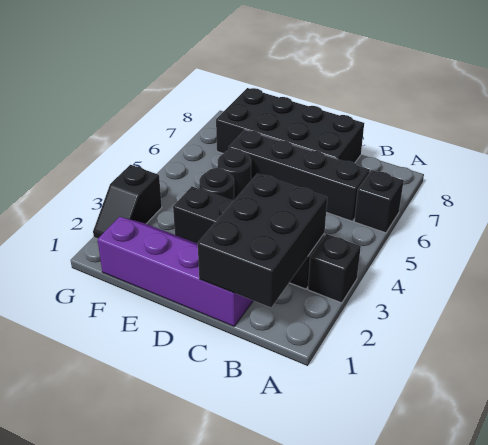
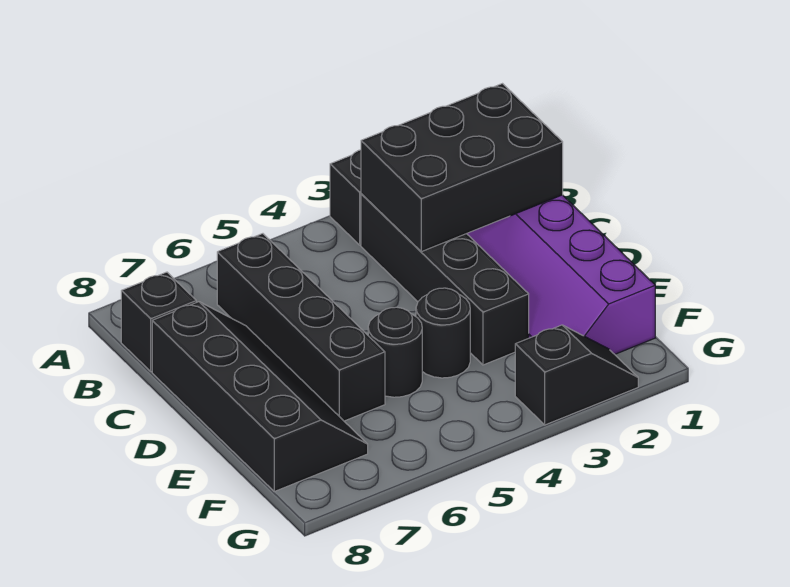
black 1x1 brick [354,170,404,233] -> black 1x1 brick moved to [121,272,196,371]
black 2x4 brick [216,88,364,163] -> black 2x4 slope [152,302,368,491]

